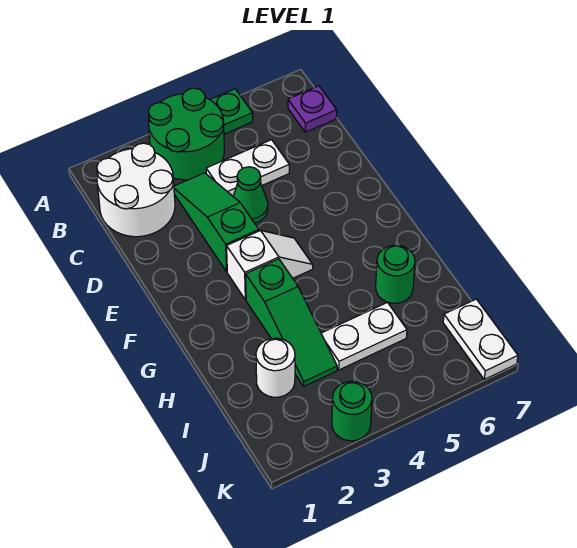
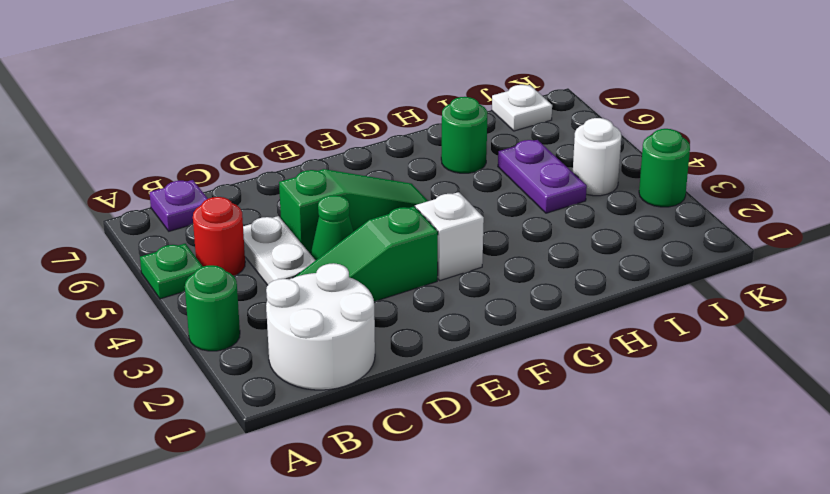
green 2x2 round brick [148,88,224,180] -> green 1x1 round brick [185,265,240,351]
none -> red 1x1 round brick [193,197,245,276]
green 1x3 slope [246,259,337,386] -> green 1x3 slope moved to [279,169,428,253]
white 1x1 round brick [256,338,295,397] -> white 1x1 round brick moved to [573,118,621,196]
white 1x2 plate [321,302,407,370] -> purple 1x2 plate [498,140,587,213]
white 1x2 plate [443,299,518,379] -> white 1x1 plate [492,85,552,131]

